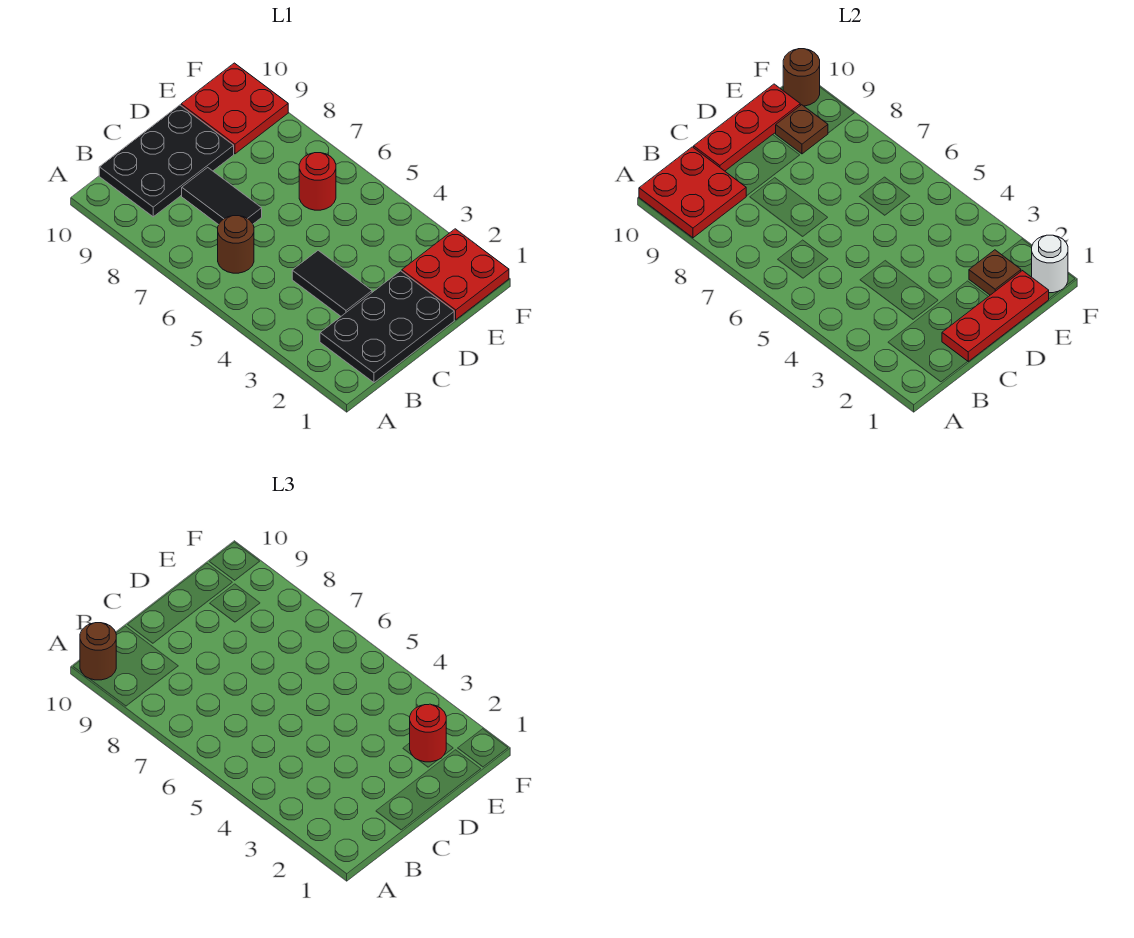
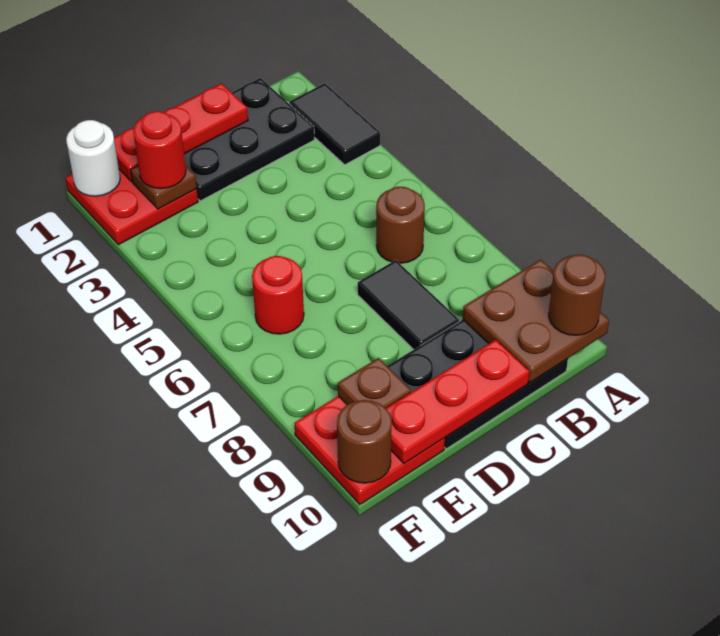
red 2x2 plate [639,147,746,238] -> brown 2x2 plate [463,260,609,382]
black 1x2 tile [292,250,372,316] -> black 1x2 tile moved to [289,83,380,165]

